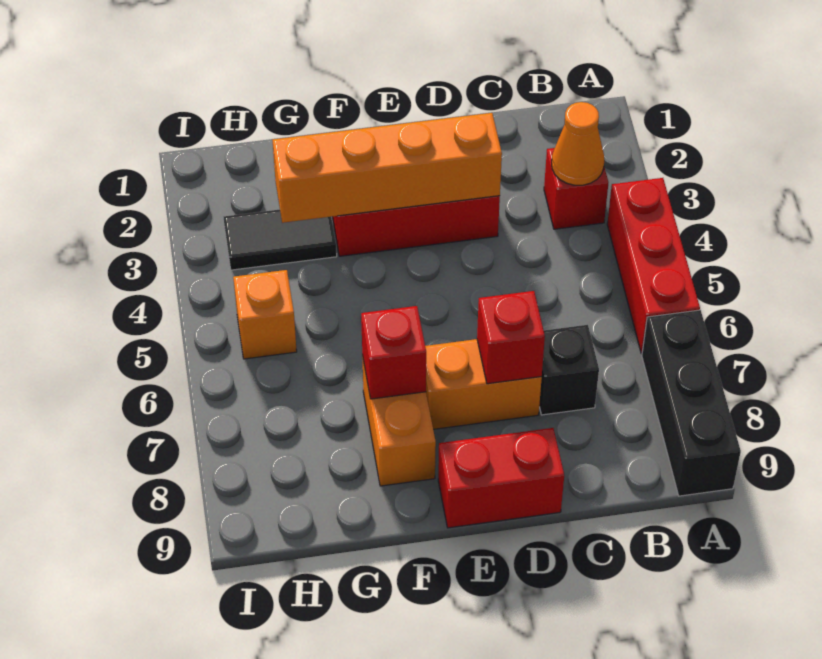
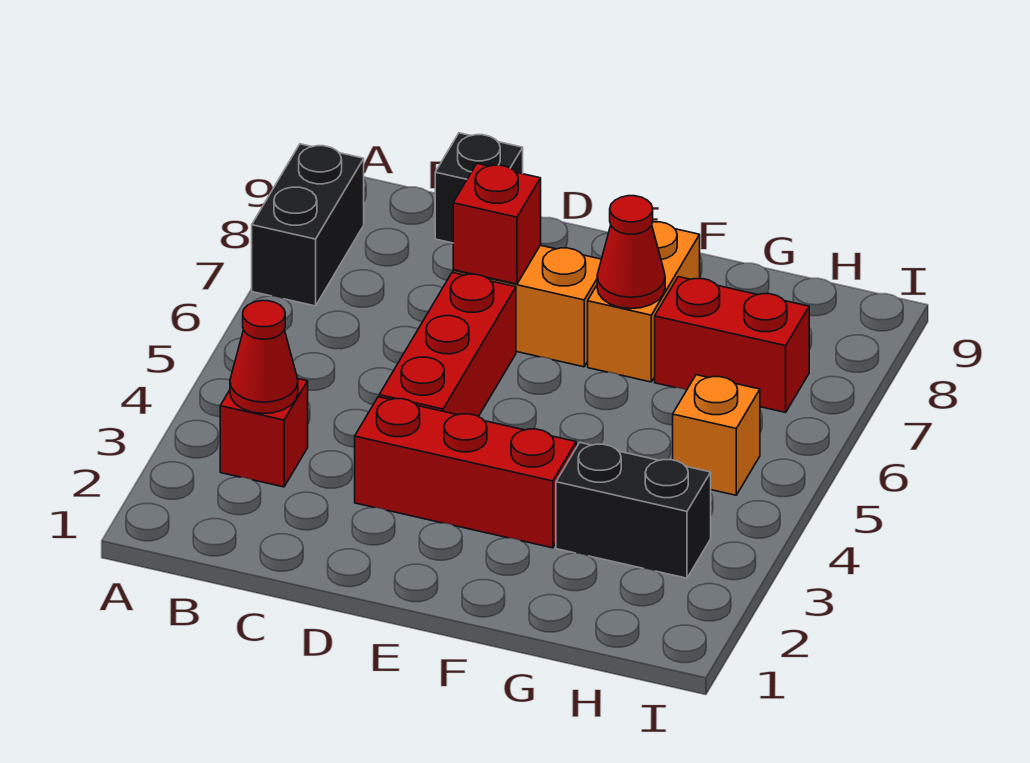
red 1x3 brick [607,178,700,354] -> red 1x3 brick moved to [379,272,516,417]
black 1x3 brick [642,310,741,496] -> black 1x2 brick [252,144,364,306]
orange 1x1 cone [552,102,604,185] -> red 1x1 cone [230,301,298,414]
black 1x1 brick [539,325,599,415] -> black 1x1 brick moved to [435,133,523,243]
orange 1x4 brick [273,113,502,223] -> none
red 1x2 brick [438,428,564,528] -> red 1x2 brick moved to [655,277,809,412]
red 1x1 brick [361,306,426,399] -> red 1x1 cone [597,196,665,309]
black 1x2 tile [224,210,337,270] -> black 1x2 brick [556,443,711,578]

